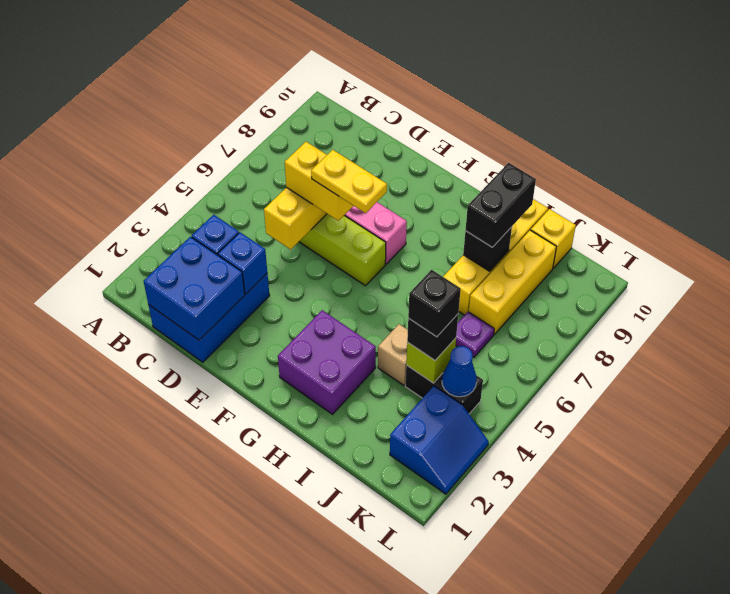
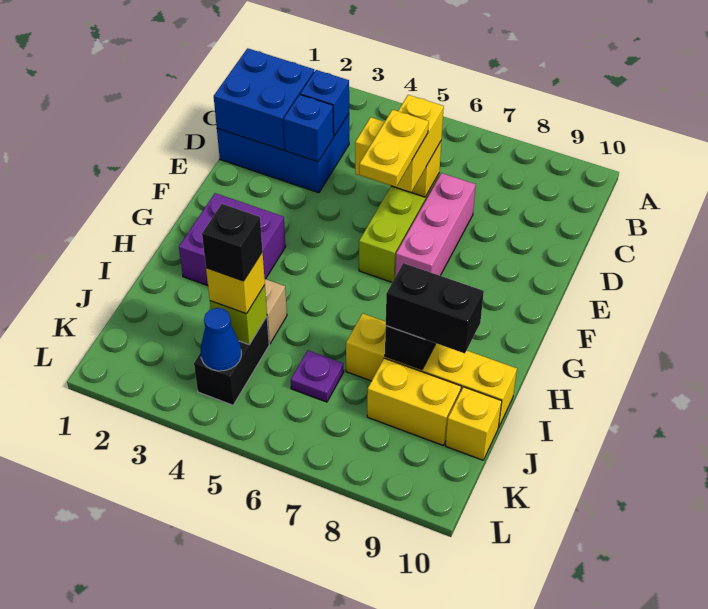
black 1x1 brick [407,314,458,360] -> yellow 1x1 brick [206,252,265,314]
yellow 1x3 brick [469,230,556,335] -> yellow 1x2 brick [367,358,461,445]
blue 2x2 slope [390,386,489,494] -> none

